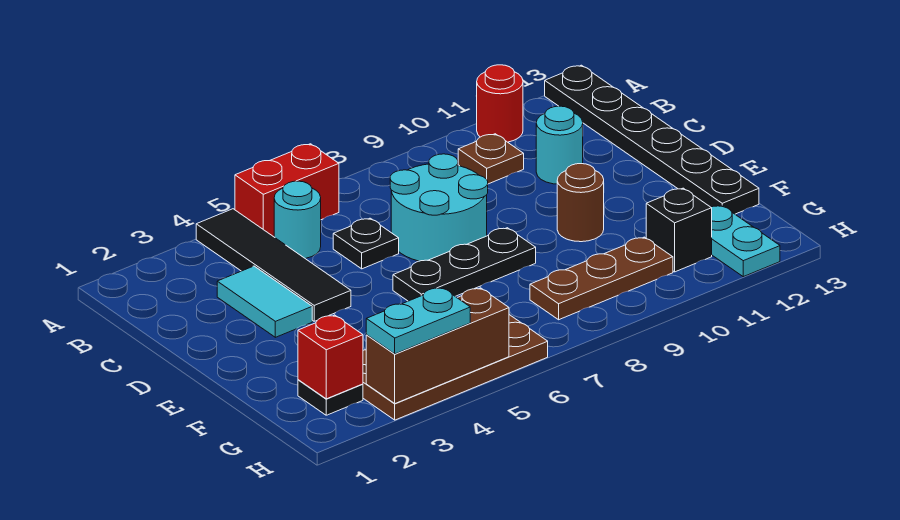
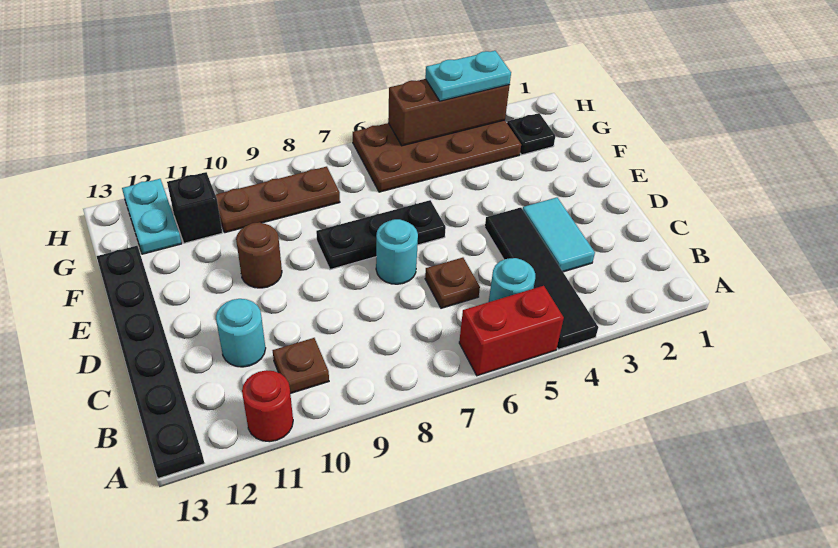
black 1x1 plate [333,218,399,269] -> brown 1x1 plate [425,258,480,308]
cyan 2x2 round brick [390,154,488,261] -> cyan 1x1 round brick [376,219,418,284]
red 1x1 brick [298,315,363,399] -> none

